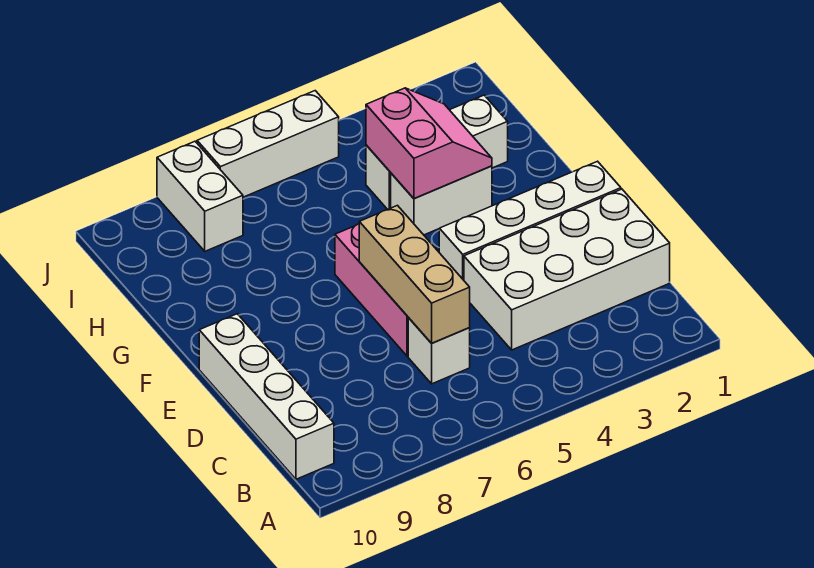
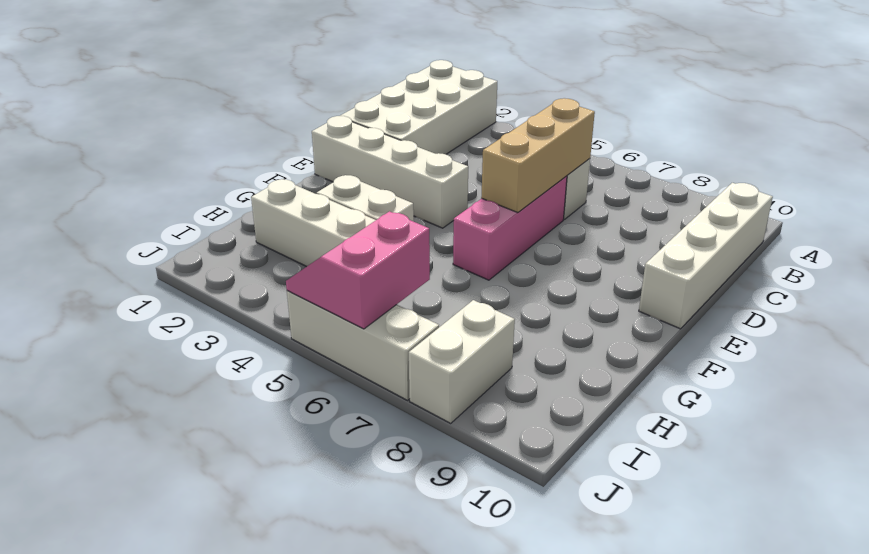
white 2x4 brick [464,189,670,350] -> white 2x4 brick turned to [340,60,497,154]
pink 2x2 slope [366,88,492,198] -> pink 2x2 slope moved to [286,211,430,329]

